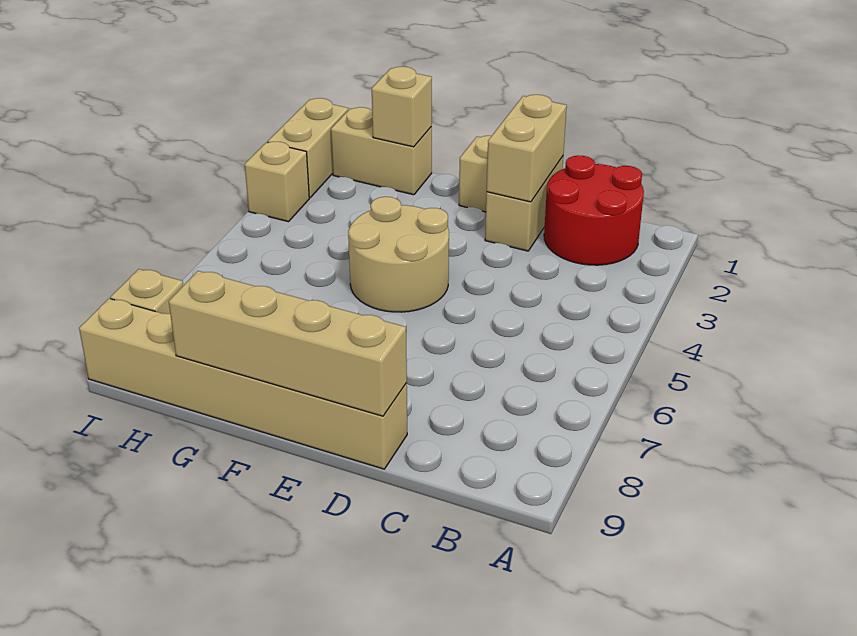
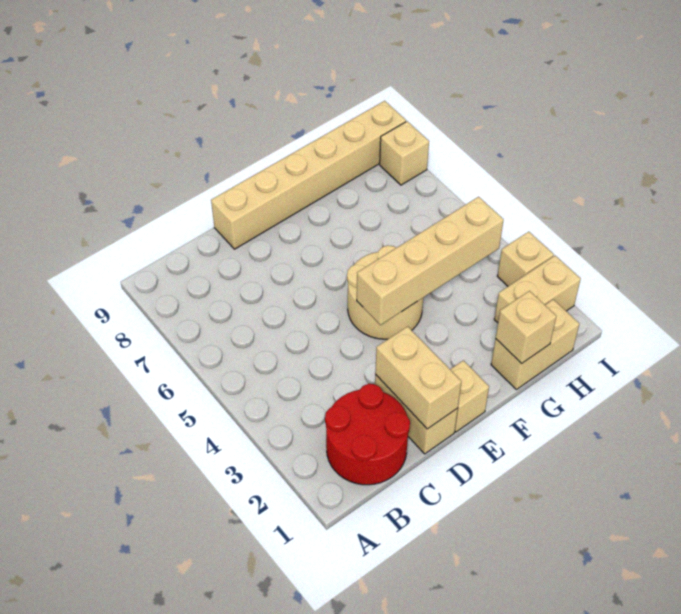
tan 1x4 brick [169,271,407,416] -> tan 1x4 brick moved to [357,197,503,325]
tan 1x2 brick [268,98,348,198] -> tan 1x2 brick turned to [494,256,581,323]

